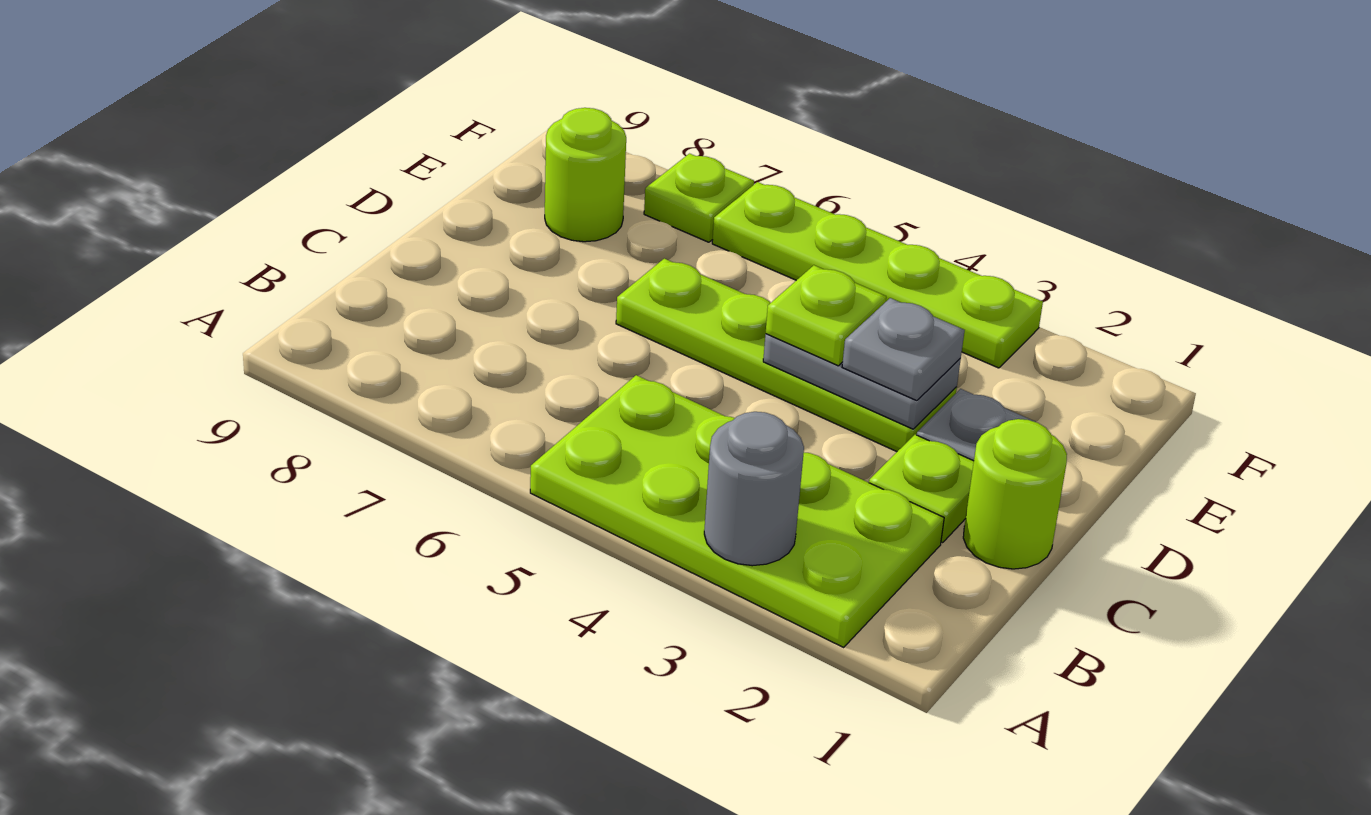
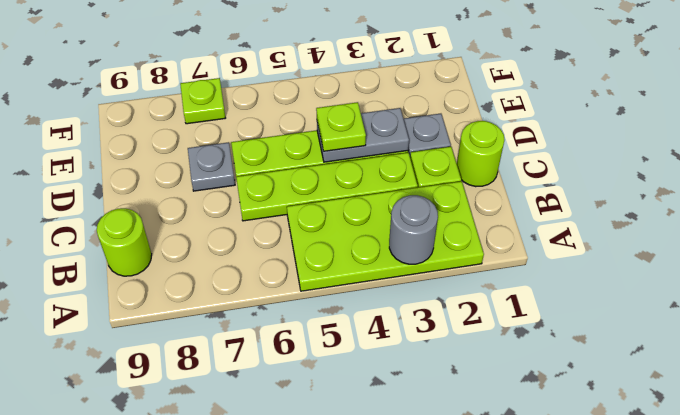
grey 1x1 plate [842,298,965,401] -> grey 1x1 plate moved to [188,142,235,191]
lime 1x1 round brick [545,108,626,242] -> lime 1x1 round brick moved to [97,208,152,276]
lime 1x4 plate [712,182,1043,368] -> lime 1x4 plate moved to [236,153,418,221]

